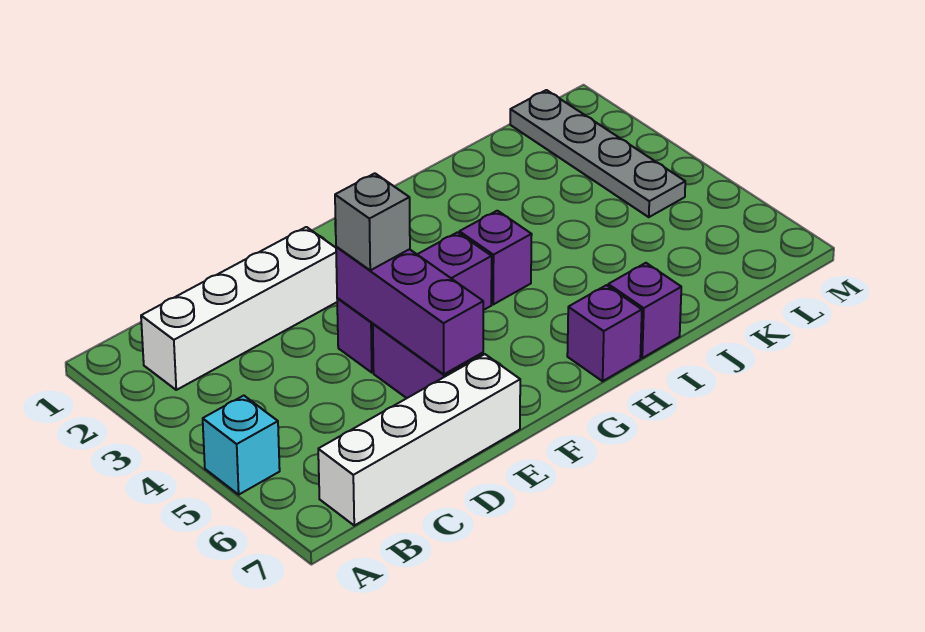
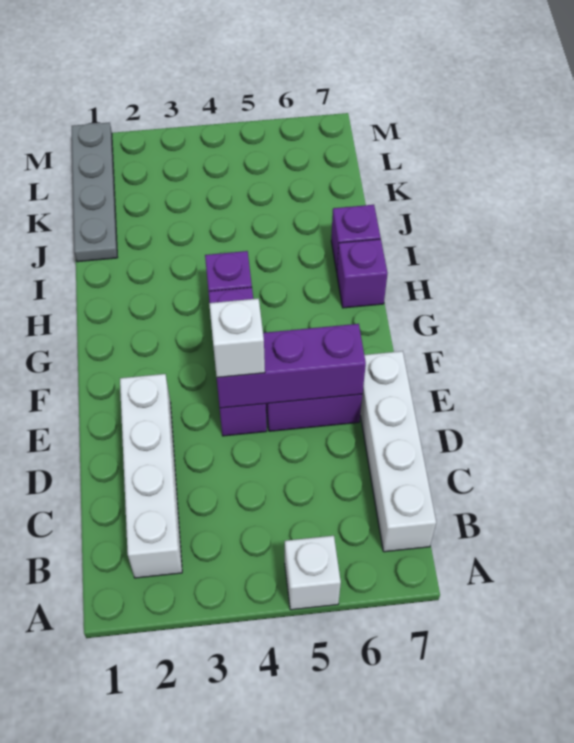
cyan 1x1 brick [203,396,280,494] -> white 1x1 brick [285,536,341,610]
grey 1x1 brick [335,173,410,270] -> white 1x1 brick [209,298,265,378]
grey 1x4 plate [510,90,685,217] -> grey 1x4 plate turned to [72,123,118,262]

